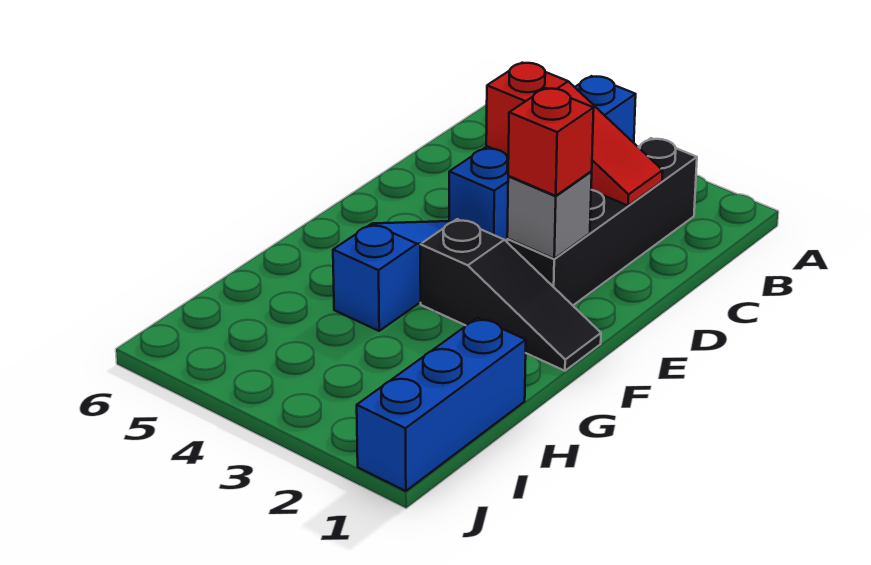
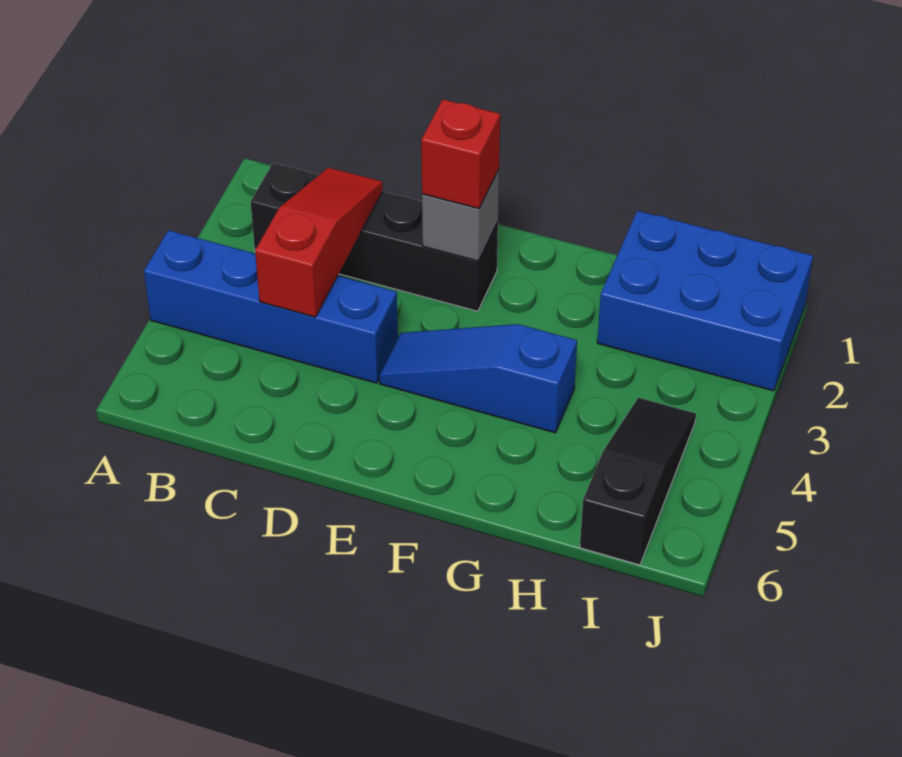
black 1x3 slope [420,219,601,371] -> black 1x3 slope moved to [580,398,696,565]
blue 1x3 brick [357,318,526,491] -> blue 2x3 brick [597,211,813,391]

